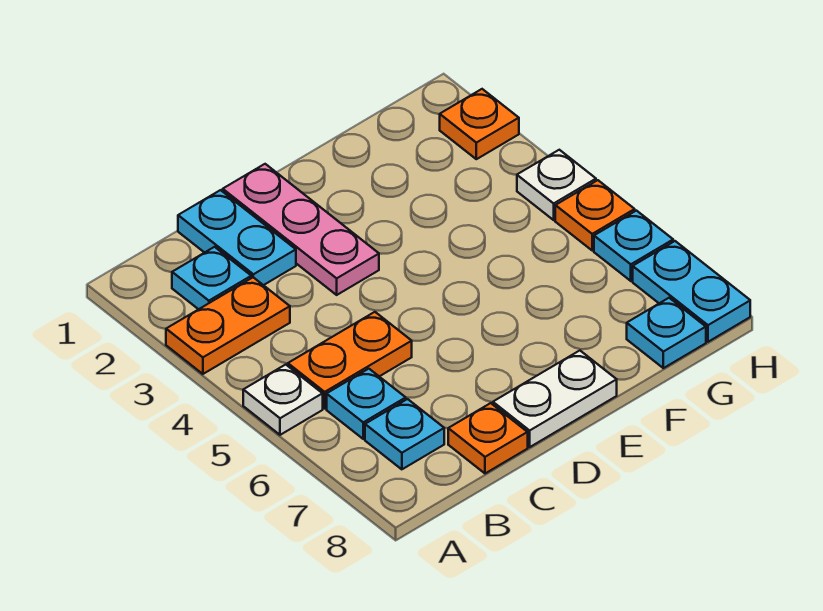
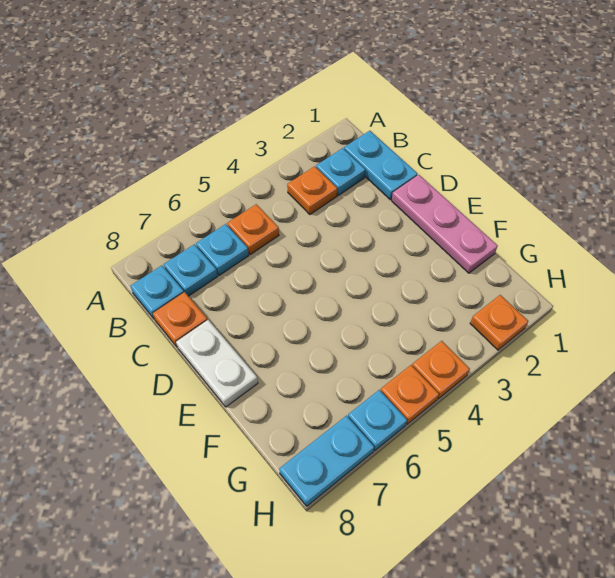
orange 1x2 plate [166,277,290,374] -> orange 1x1 plate [287,166,337,214]
white 1x1 plate [243,365,323,435] -> none
orange 1x2 plate [288,312,412,408] -> orange 1x1 plate [227,204,279,254]
cyan 1x2 plate [178,190,296,285] -> cyan 1x2 plate turned to [344,131,417,200]
pink 1x3 plate [223,164,379,295] -> pink 1x3 plate turned to [392,175,498,273]
cyan 1x1 plate [627,298,706,368] -> cyan 1x1 plate moved to [131,266,184,319]
white 1x1 plate [517,150,596,220] -> orange 1x1 plate [412,341,470,399]

